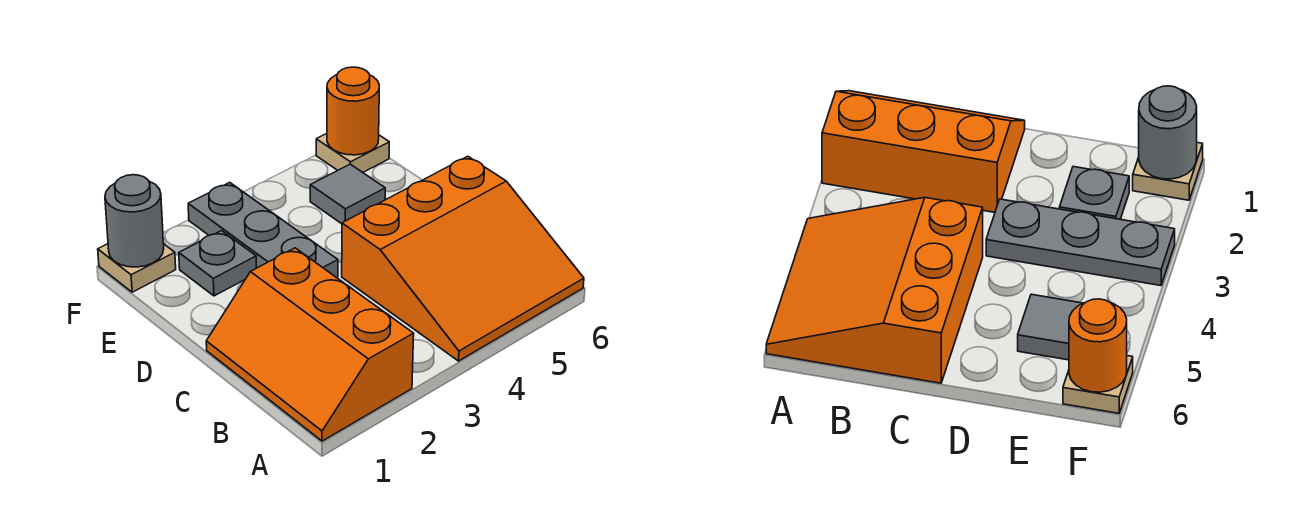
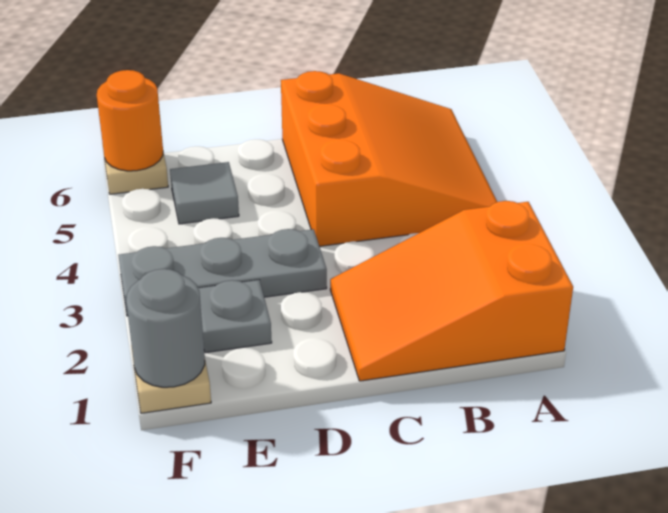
orange 2x3 slope [206,248,414,441] -> orange 2x3 slope turned to [330,201,573,381]

